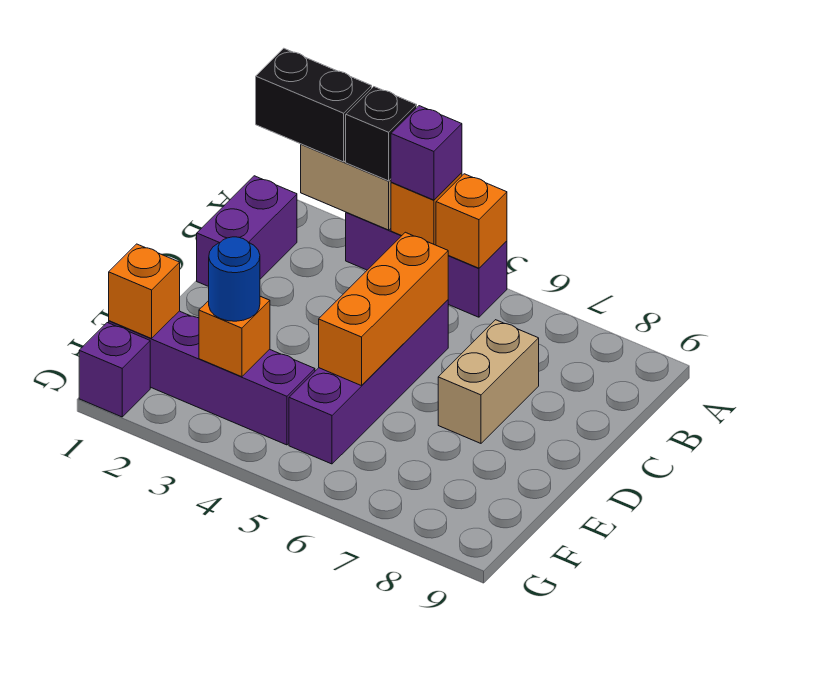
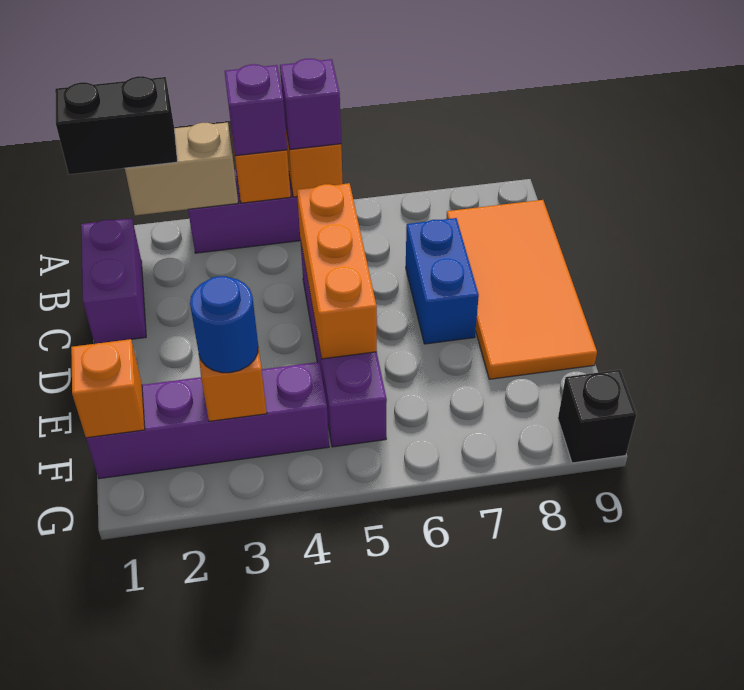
black 1x1 brick [346,87,417,181] -> black 1x1 brick moved to [558,370,636,463]
none -> orange 2x4 tile [446,200,597,379]
tan 1x2 brick [438,320,539,443] -> blue 1x2 brick [406,218,479,344]
purple 1x1 brick [79,323,150,417] -> purple 1x1 brick moved to [280,59,341,150]

